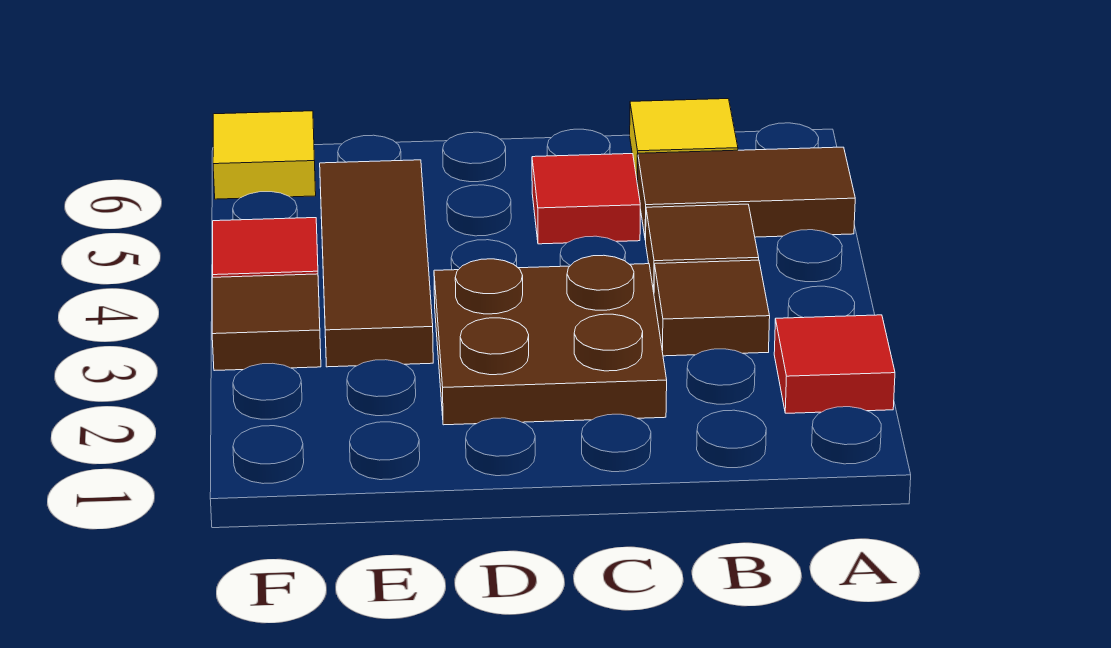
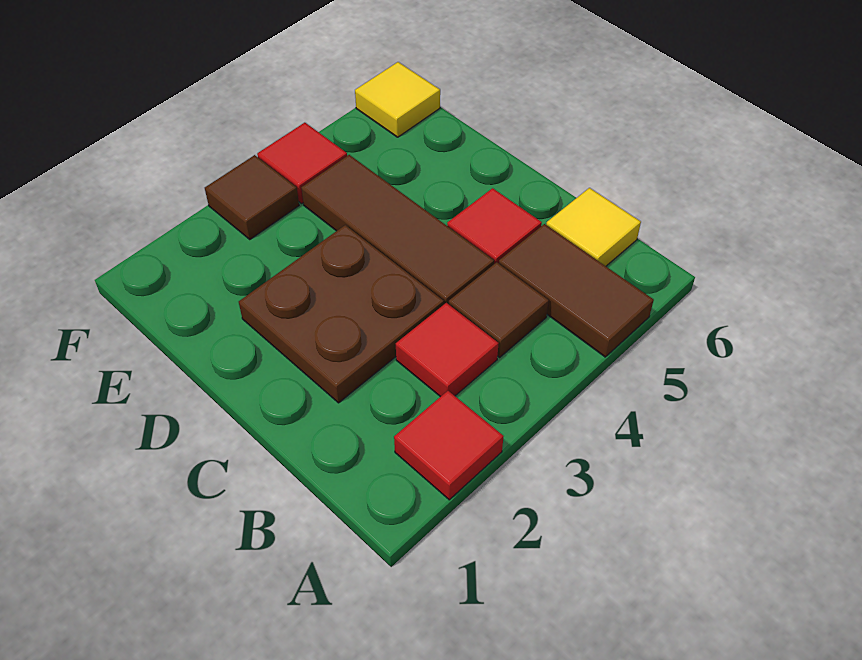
brown 1x1 tile [654,260,770,356] -> red 1x1 tile [396,303,499,397]
brown 1x3 tile [320,160,433,367] -> brown 1x3 tile turned to [301,155,494,304]

